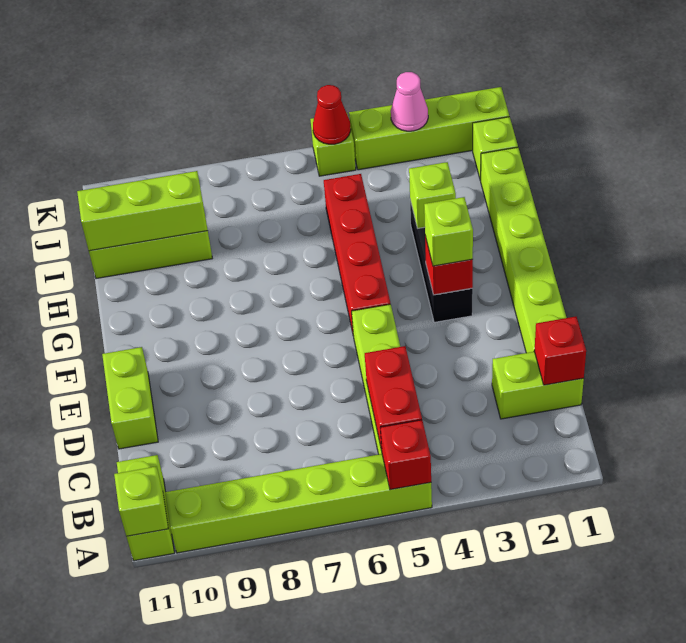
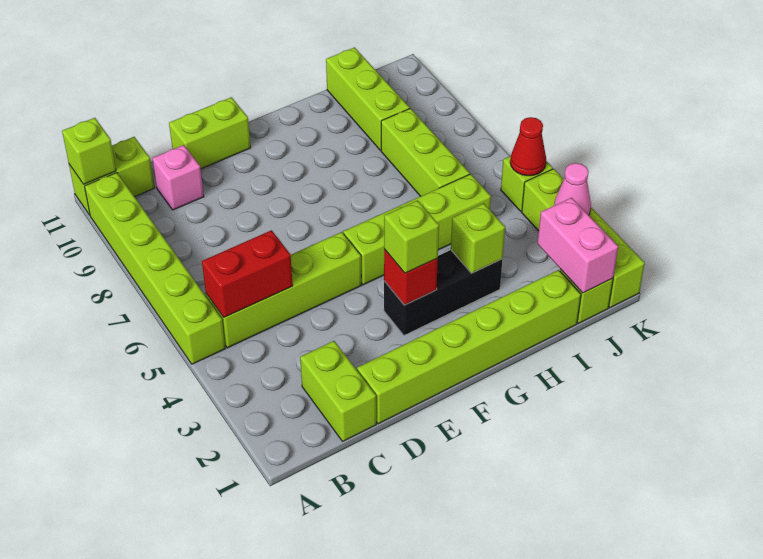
red 1x1 brick [380,420,431,490] -> none
red 1x1 brick [534,317,586,385] -> none
none -> pink 1x1 brick [152,145,204,210]
red 1x4 brick [324,174,390,332] -> lime 1x4 brick [343,174,491,285]
lime 1x3 brick [77,171,208,251] -> lime 1x3 brick moved to [381,108,470,196]
none -> pink 1x2 brick [537,198,618,293]

